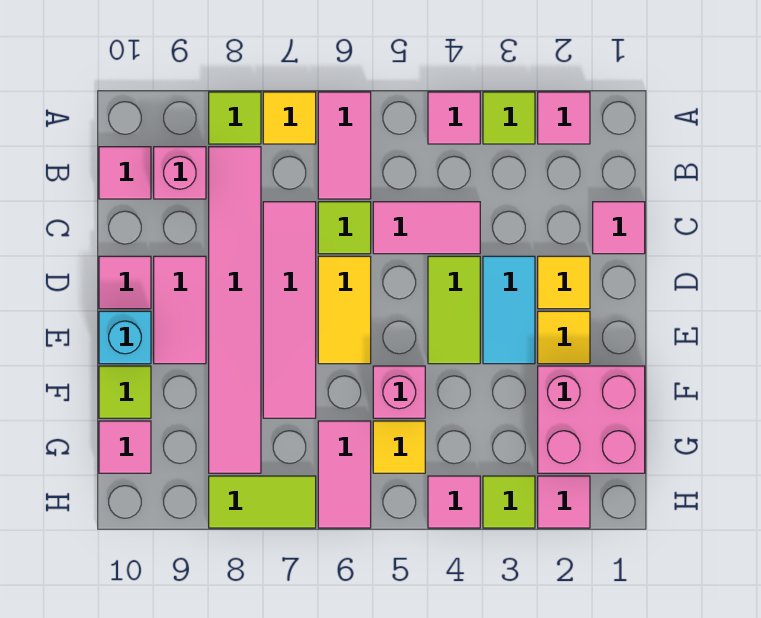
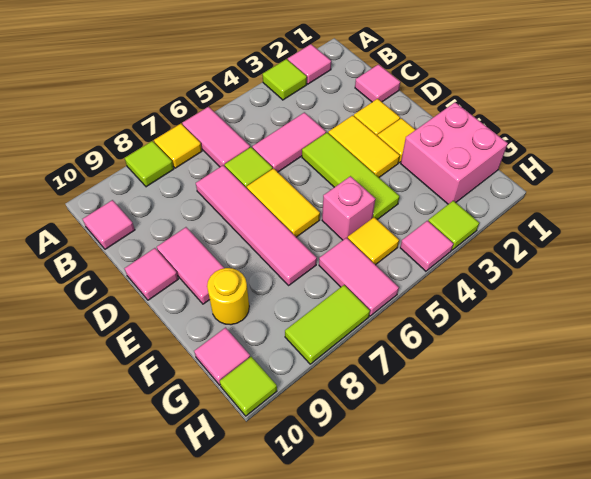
pink 1x1 tile [428,92,480,144] -> none
pink 1x6 tile [209,147,261,473] -> none
pink 1x1 brick [154,147,206,199] -> none
cyan 1x2 tile [483,256,535,364] -> yellow 1x2 tile [328,115,400,177]
lime 1x2 tile [428,256,480,364] -> lime 1x3 tile [302,133,400,219]
cyan 1x1 brick [99,311,151,364] -> none
none -> yellow 1x1 round brick [207,268,249,325]
lime 1x1 tile [99,366,151,418] -> lime 1x1 tile moved to [220,357,277,416]
pink 1x1 tile [538,476,590,528] -> none

